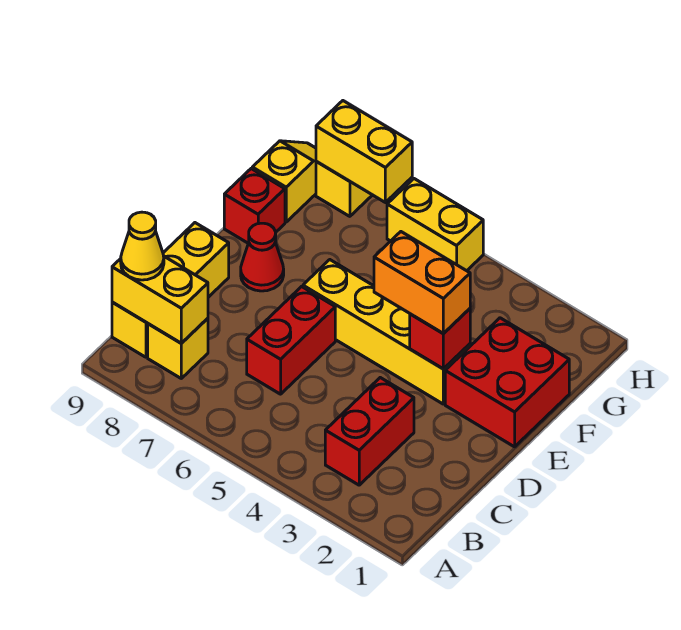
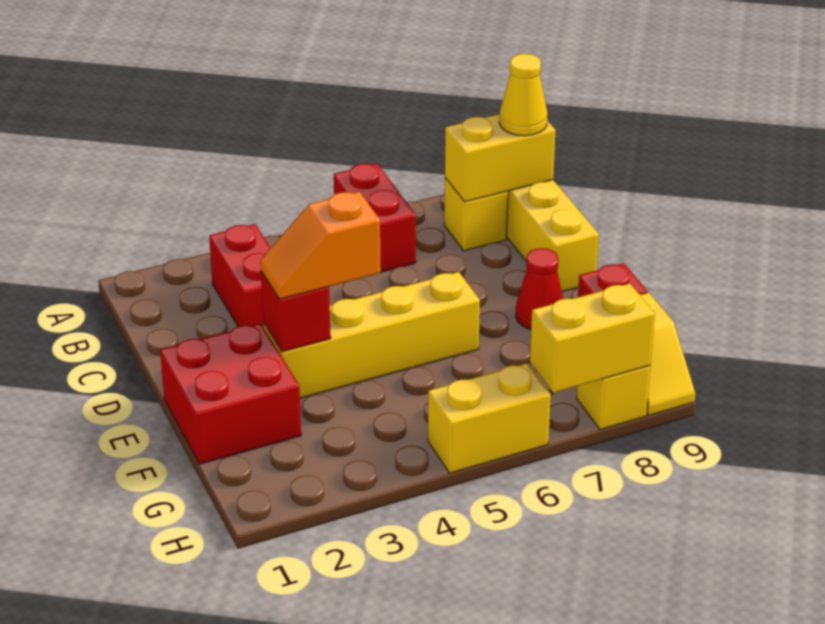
red 1x2 brick [247,287,335,394] -> red 1x2 brick moved to [334,164,416,272]
orange 1x2 brick [374,232,470,333] -> orange 1x2 slope [260,192,381,299]

